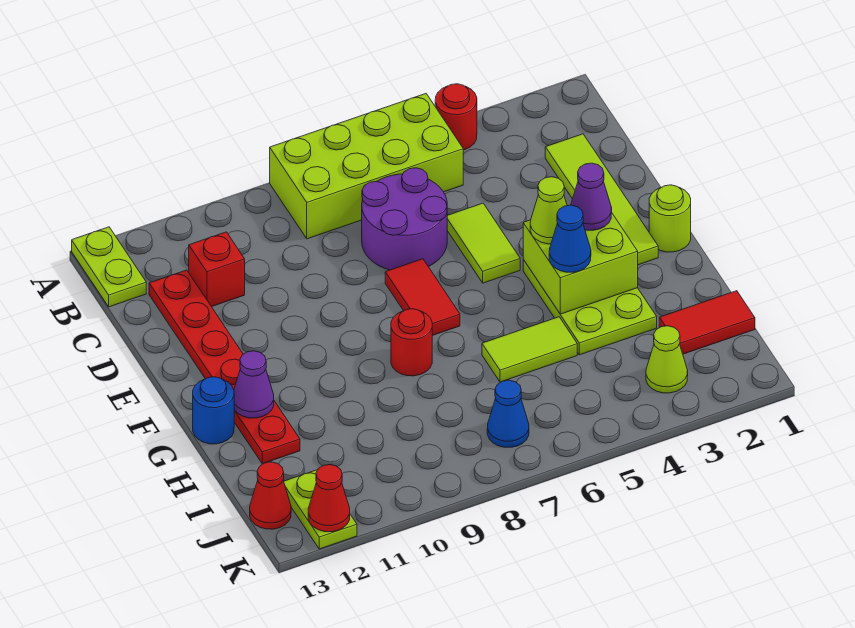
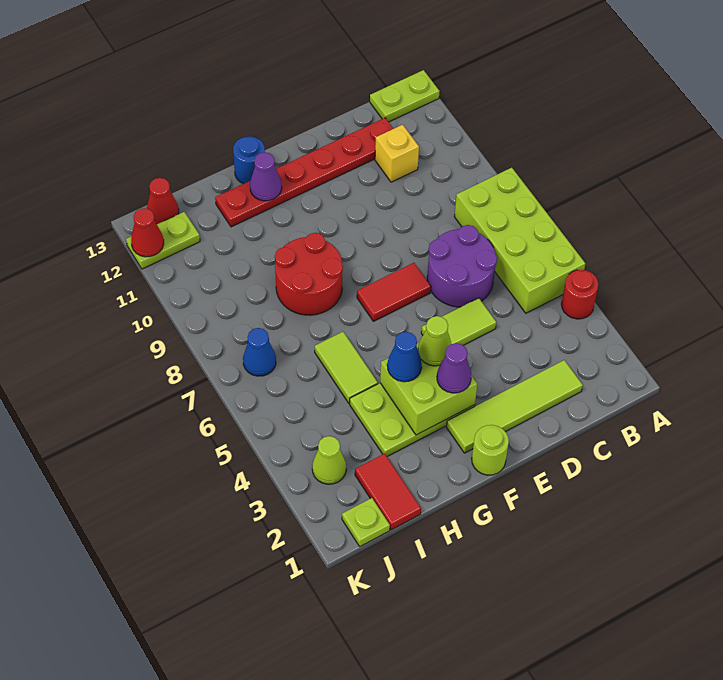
red 1x1 brick [189,232,245,307] -> yellow 1x1 brick [375,125,419,182]
red 1x1 round brick [391,309,432,376] -> red 2x2 round brick [275,233,343,315]
none -> lime 1x1 plate [342,498,390,546]

